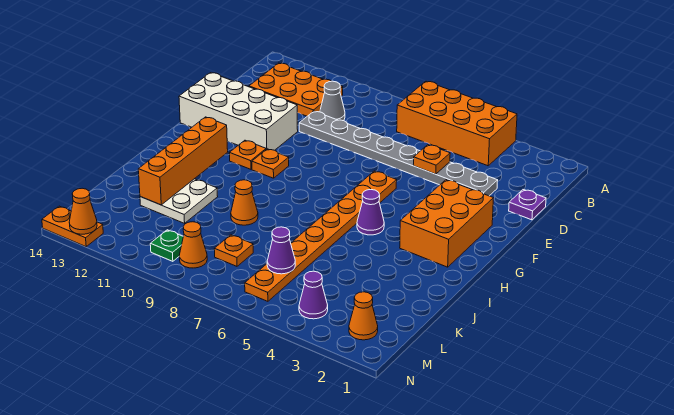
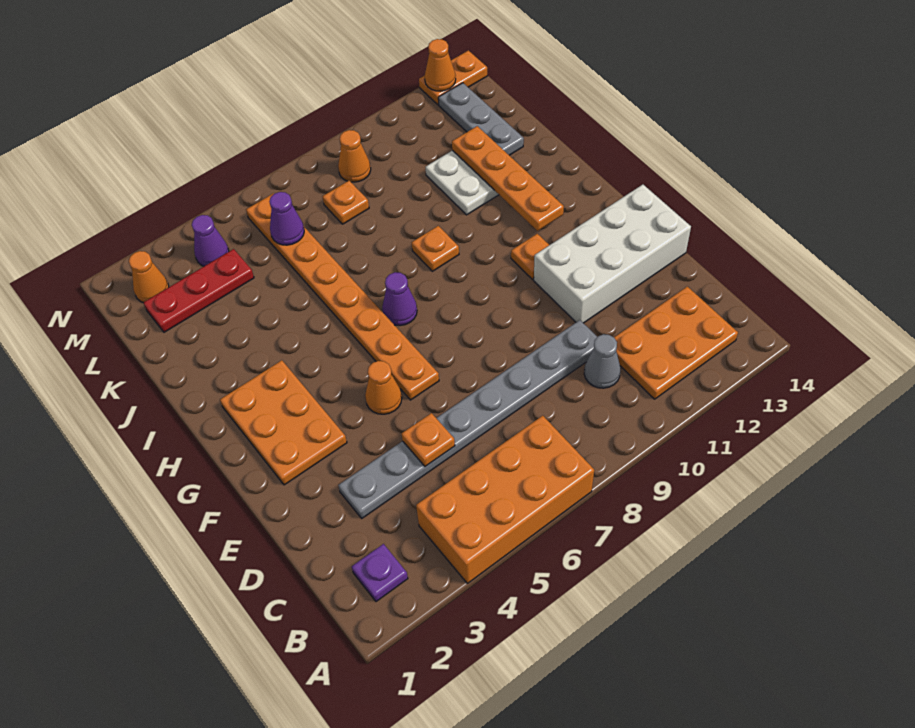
purple 1x1 plate [509,190,546,220] -> purple 1x1 plate moved to [352,544,408,602]
orange 2x3 brick [400,180,493,267] -> orange 2x3 plate [220,360,347,485]
orange 1x1 plate [252,149,289,178] -> orange 1x1 plate moved to [412,226,459,271]
purple 1x1 cone [357,190,384,235] -> purple 1x1 cone moved to [382,272,417,326]
orange 1x4 brick [138,117,228,205] -> orange 1x4 plate [452,126,564,231]
orange 1x1 cone [231,180,258,225] -> orange 1x1 cone moved to [365,361,402,414]
none -> grey 1x3 plate [438,83,524,155]
none -> red 1x3 plate [143,249,254,332]
green 1x1 plate [150,230,183,261] -> none

